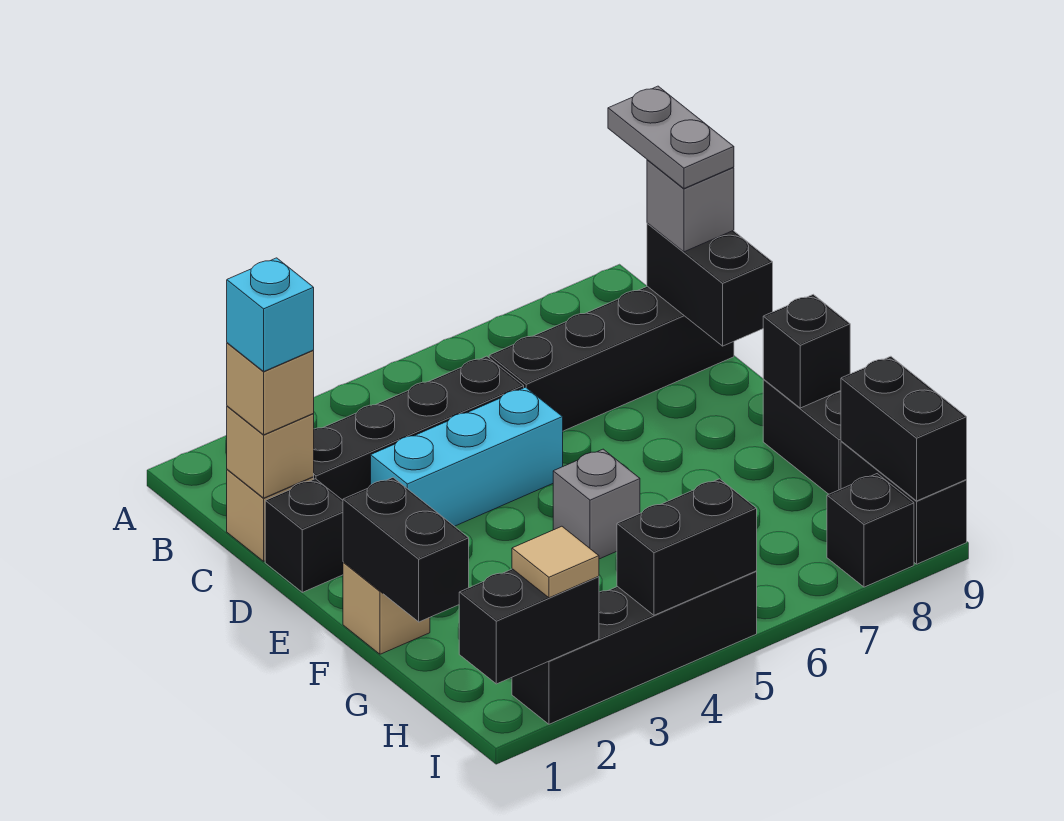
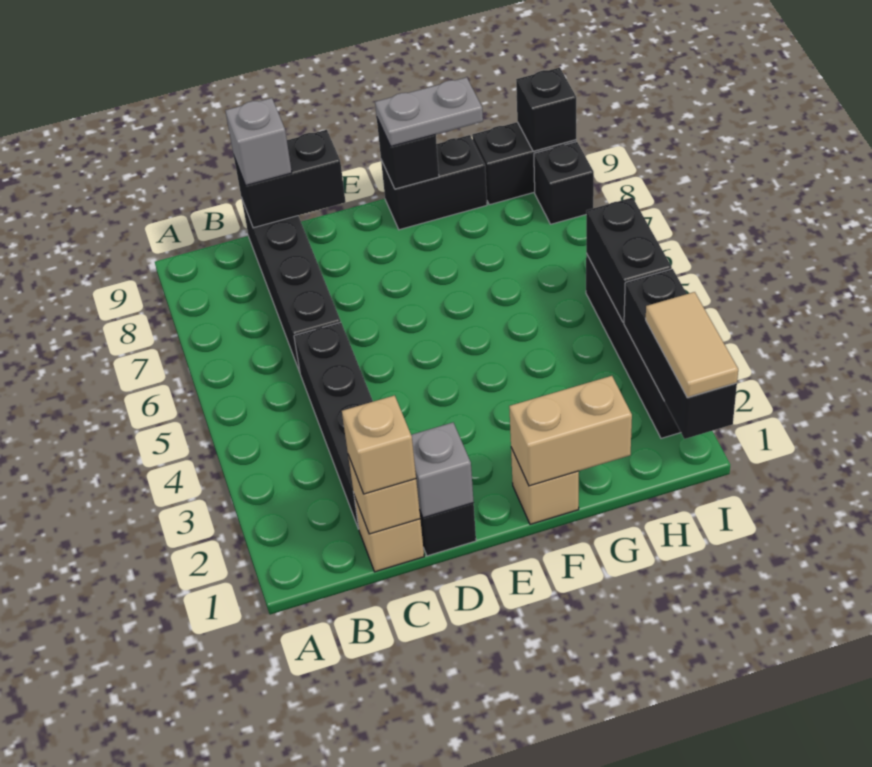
grey 1x2 plate [608,86,734,188] -> grey 1x2 plate moved to [375,77,483,146]
cyan 1x1 brick [227,258,314,371] -> none
cyan 1x3 brick [371,387,563,526] -> none
black 1x2 brick [343,478,469,622] -> tan 1x2 brick [509,376,632,486]
grey 1x1 brick [553,449,640,559] -> grey 1x1 brick moved to [411,423,474,518]
black 1x2 brick [841,356,967,501] -> black 1x1 brick [516,68,576,151]
black 1x2 brick [459,569,599,684] -> black 1x3 brick [624,269,737,439]
tan 1x1 tile [512,526,599,598] -> tan 1x2 tile [646,292,738,398]

